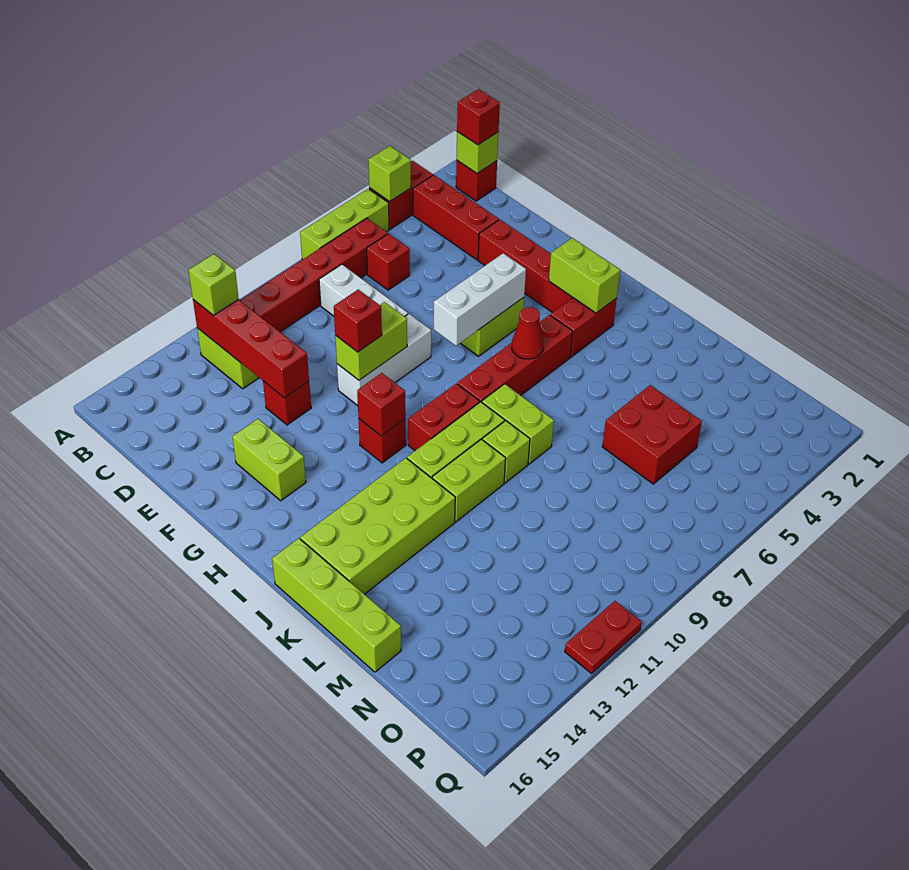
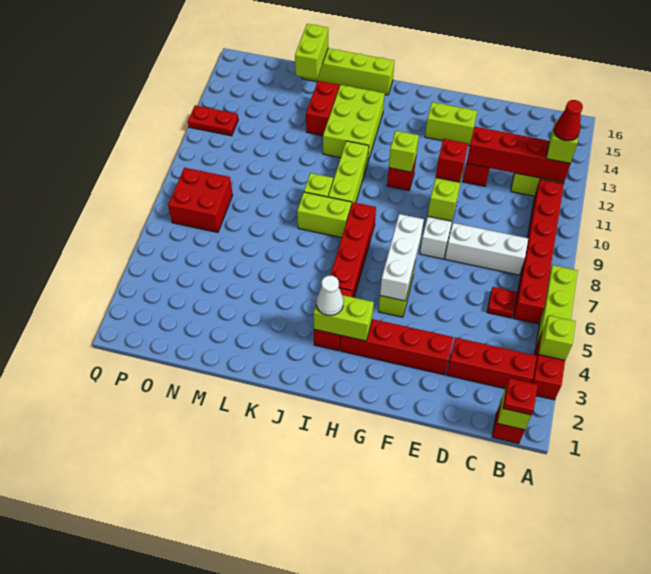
red 1x1 brick [457,89,500,145] -> red 1x1 plate [503,378,538,415]
red 1x1 brick [367,234,410,290] -> red 1x1 plate [487,287,517,318]
red 1x1 brick [357,373,406,436] -> lime 1x1 brick [389,131,419,172]
none -> white 1x1 cone [316,276,344,316]
red 1x1 cone [512,307,544,359] -> red 1x1 cone moved to [554,100,583,141]
red 1x2 brick [408,384,479,451] -> red 1x2 brick moved to [306,81,339,135]
lime 2x4 brick [300,458,455,594] -> lime 2x3 brick [323,85,385,161]
lime 1x2 brick [432,439,506,522] -> lime 1x2 brick moved to [295,24,328,79]
red 2x2 brick [602,385,702,484] -> red 2x2 brick moved to [168,168,233,232]
red 1x2 plate [565,601,642,674] -> red 1x2 plate turned to [188,105,238,136]

